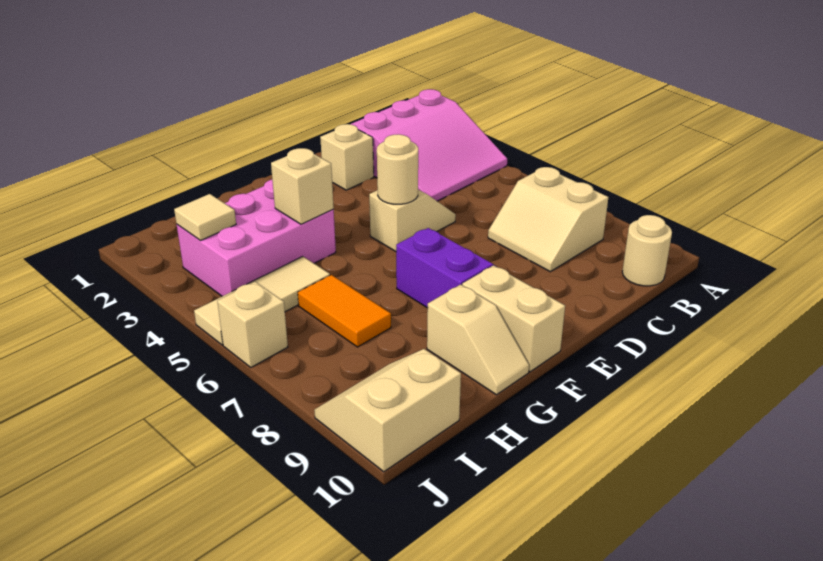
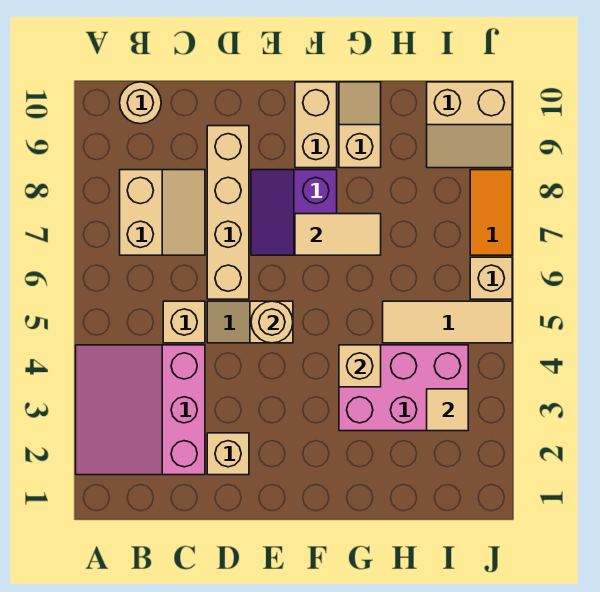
pink 3x3 slope [351,89,507,201] -> pink 3x3 slope turned to [76,345,205,475]
none -> tan 1x1 brick [163,301,205,343]
none -> tan 1x4 brick [207,126,249,299]
none -> tan 1x2 tile [295,214,381,255]
orange 1x2 tile [298,275,391,347] -> orange 1x2 tile moved to [470,170,512,255]

